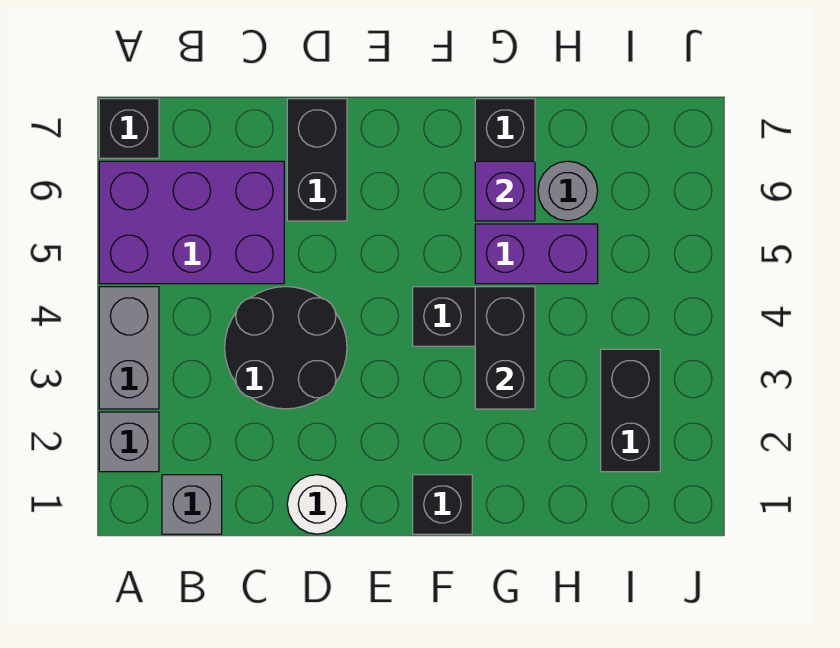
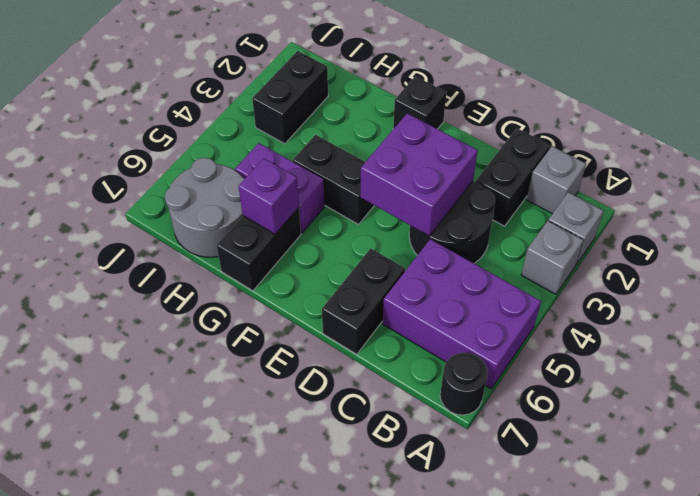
grey 1x2 brick [99,287,159,409] -> grey 1x1 brick [521,221,583,294]
black 1x1 brick [99,99,159,158] -> black 1x1 round brick [440,352,488,415]
white 1x1 round brick [287,475,347,534] -> none
none -> purple 2x2 brick [360,113,478,236]
black 1x2 brick [475,287,535,409] -> black 1x2 brick moved to [476,128,550,226]
grey 1x1 round brick [538,161,598,221] -> grey 2x2 round brick [165,158,244,257]

